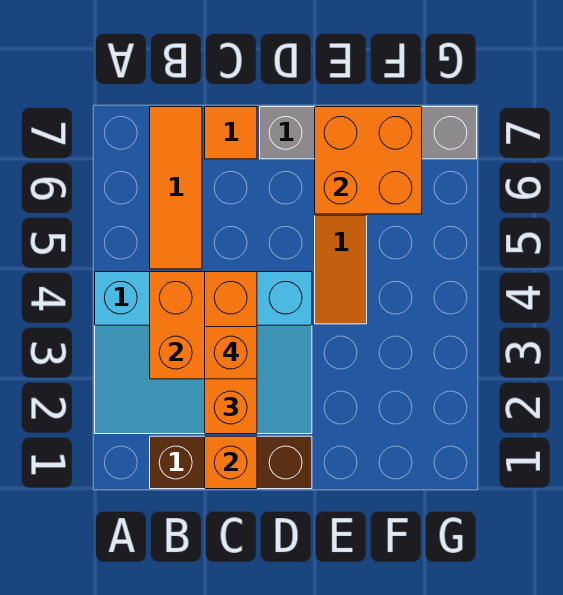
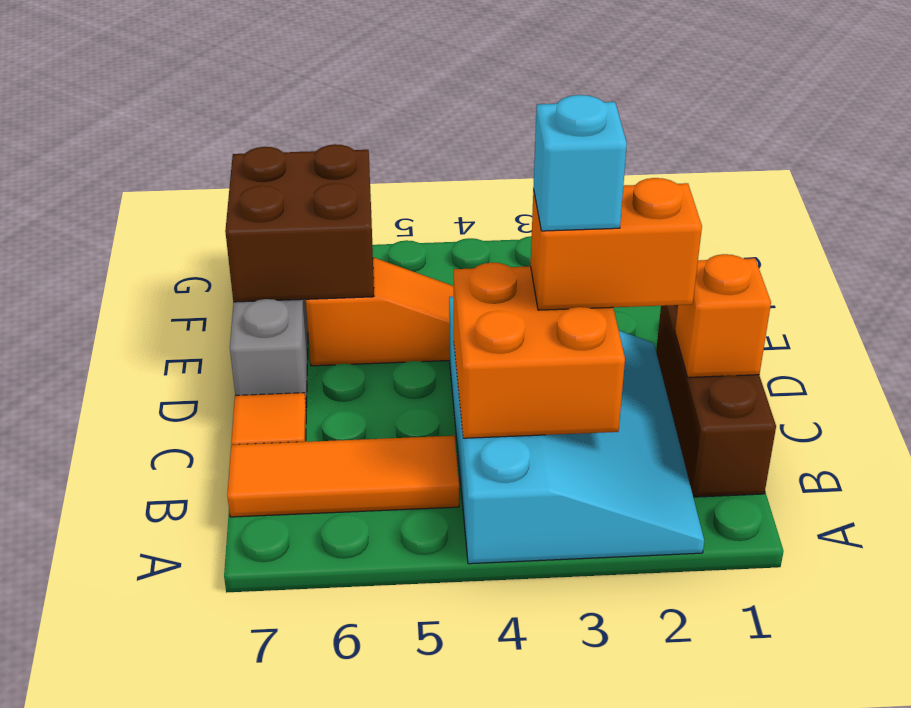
orange 1x3 brick [205,272,257,434] -> orange 1x2 brick [531,178,702,310]
orange 1x1 brick [205,327,257,379] -> cyan 1x1 brick [533,95,627,231]
orange 2x2 brick [315,107,422,214] -> brown 2x2 brick [225,144,374,302]

